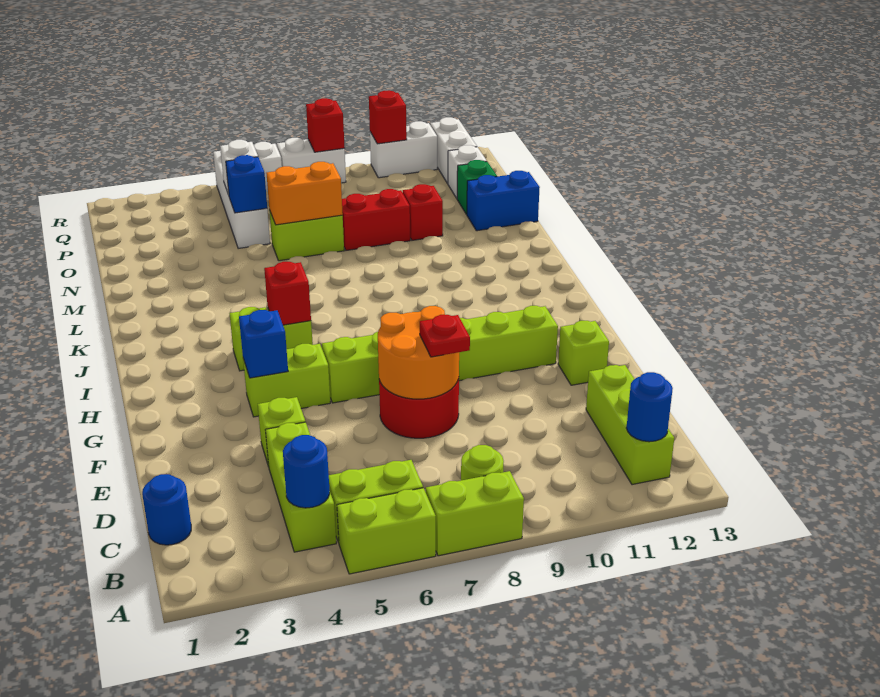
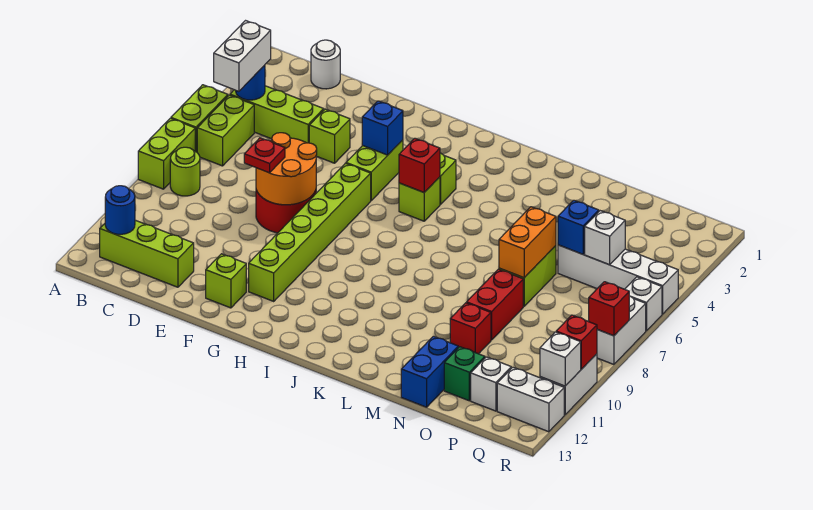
none -> white 1x2 brick [214,21,271,91]
blue 1x1 round brick [142,474,191,545] -> white 1x1 round brick [311,40,340,89]
none -> white 1x1 brick [540,332,581,386]

